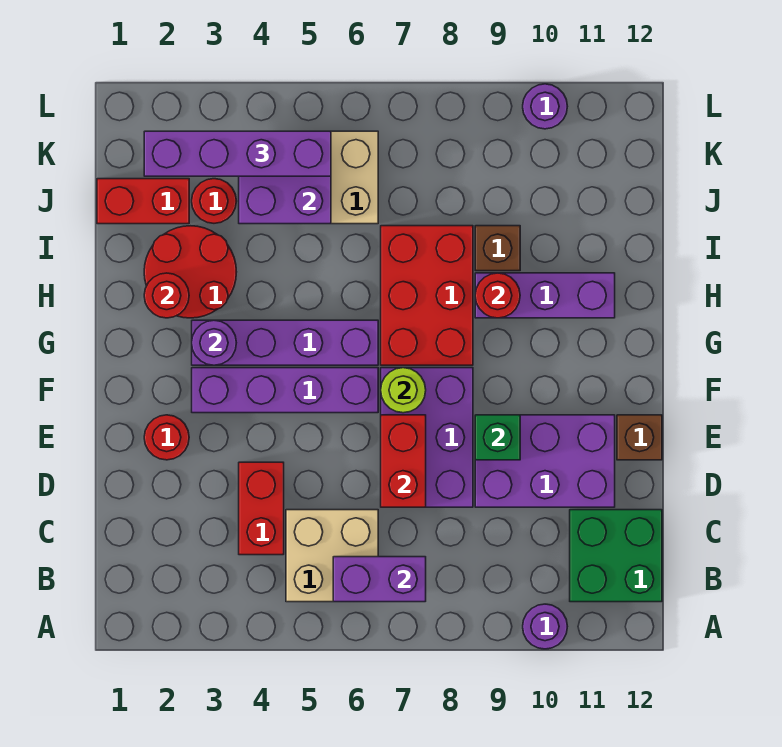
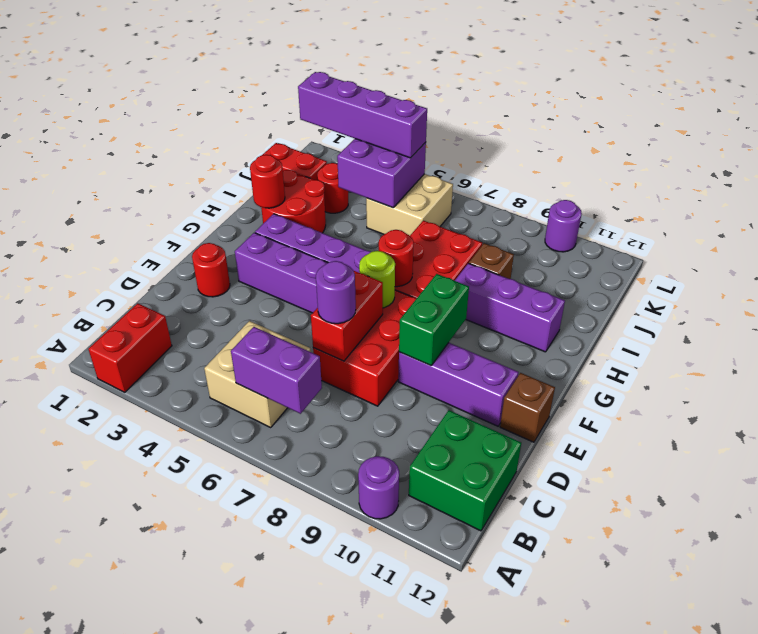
red 1x2 brick [239,462,284,555] -> red 1x2 brick moved to [88,303,172,392]
purple 2x3 brick [381,368,473,507] -> red 2x3 brick [313,290,416,406]
purple 2x3 brick [475,415,615,507] -> purple 1x3 brick [398,343,519,426]
green 1x1 brick [475,415,520,460] -> green 1x2 brick [399,274,469,366]
purple 1x1 round brick [192,320,236,365] -> purple 1x1 round brick moved to [316,261,356,324]
red 1x1 round brick [475,273,520,318] -> red 1x1 round brick moved to [379,230,414,287]

